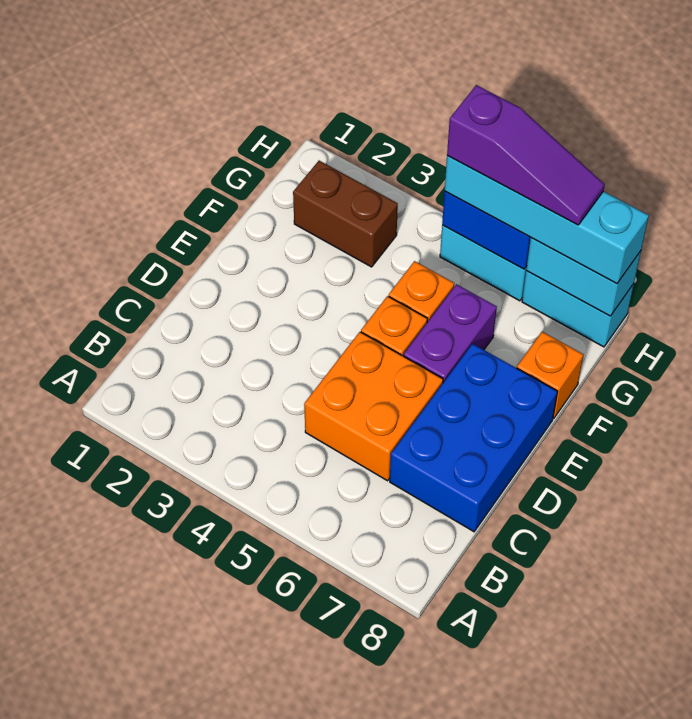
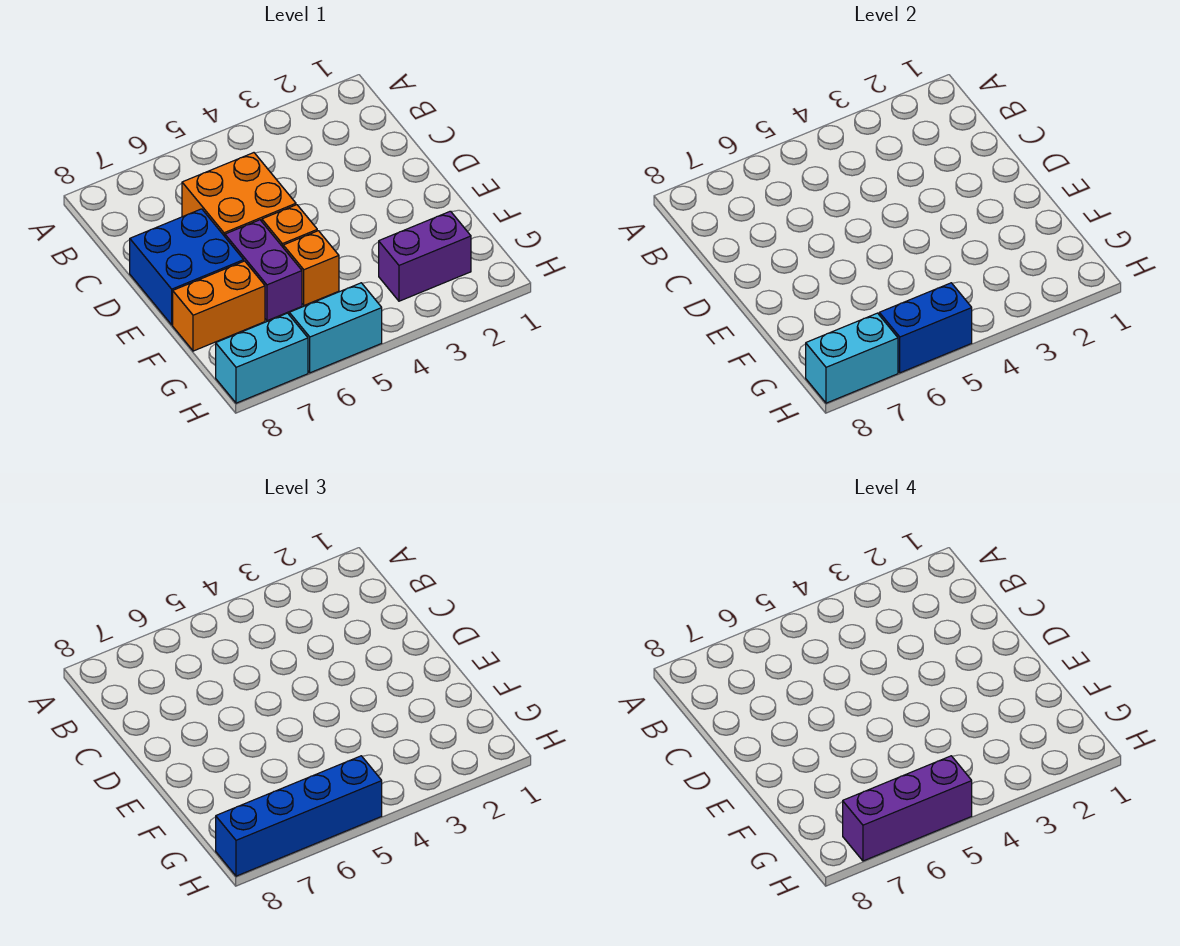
blue 2x3 brick [390,344,558,532] -> blue 2x2 brick [130,209,244,325]
orange 1x1 brick [517,332,584,419] -> orange 1x2 brick [173,261,265,351]
brown 1x2 brick [293,161,398,267] -> purple 1x2 brick [379,211,471,301]
cyan 1x4 brick [445,156,649,284] -> blue 1x4 brick [216,756,382,876]
purple 1x3 slope [447,85,605,225] -> purple 1x3 brick [843,756,972,861]

